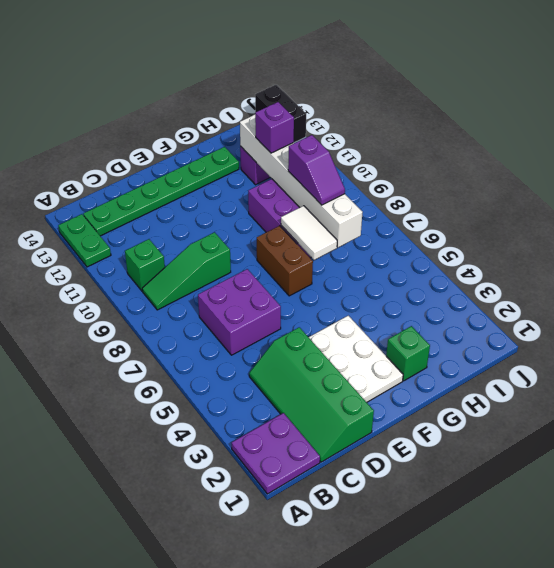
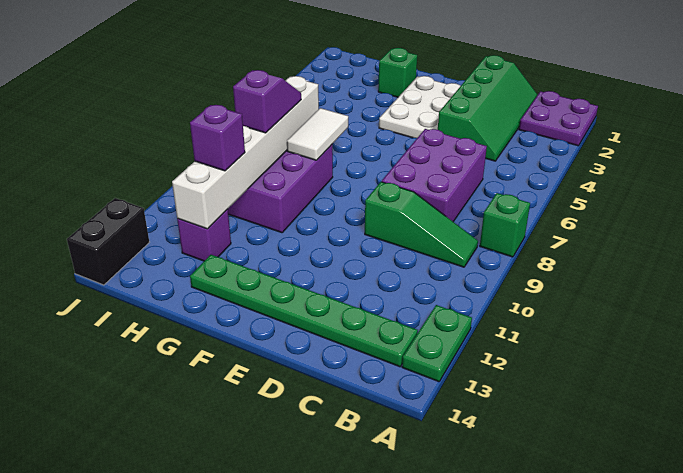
green 1x1 brick [125,239,165,291] -> green 1x1 brick moved to [480,193,530,257]
purple 2x2 brick [198,269,281,355] -> purple 2x3 brick [382,129,487,222]
brown 1x2 brick [257,226,313,296] -> none

